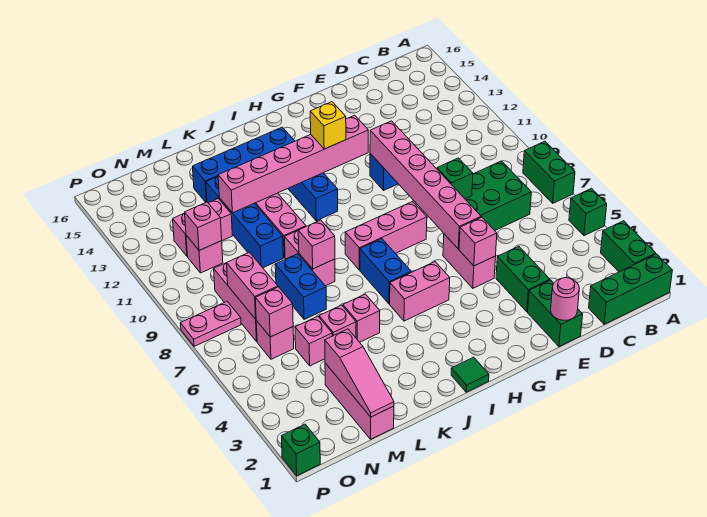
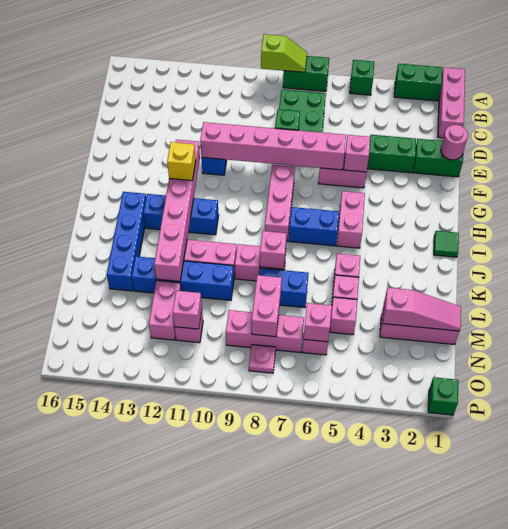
green 1x3 brick [589,254,672,324] -> pink 1x3 brick [438,67,465,138]
none -> lime 1x2 slope [261,34,307,72]
pink 1x2 brick [227,252,278,319] -> pink 1x2 brick turned to [252,275,282,337]
pink 1x2 plate [180,301,241,346] -> pink 1x1 plate [249,345,276,373]

